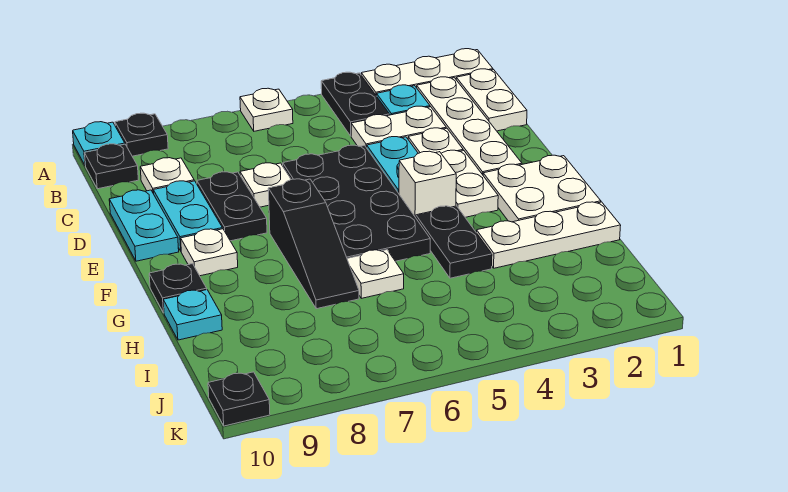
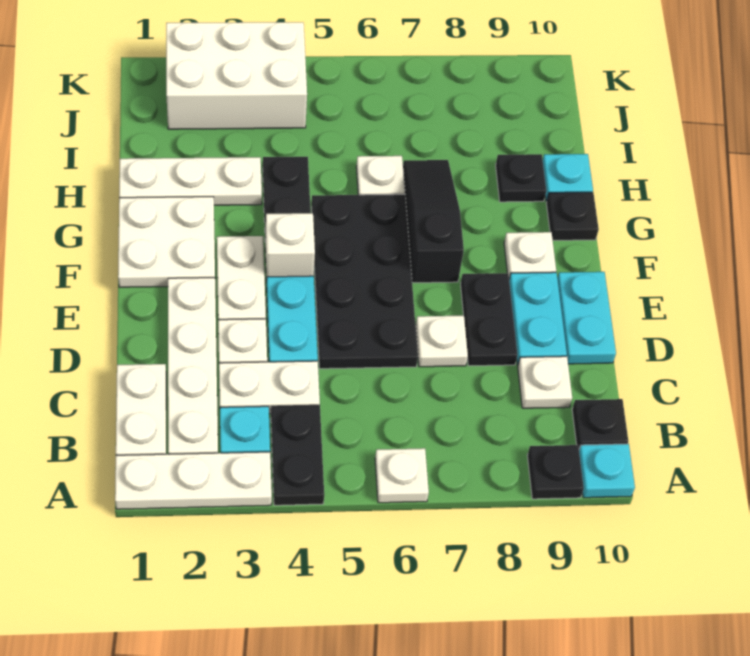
none -> white 2x3 brick [166,22,307,129]
black 1x1 plate [208,372,270,426] -> black 1x1 plate moved to [496,154,546,202]

